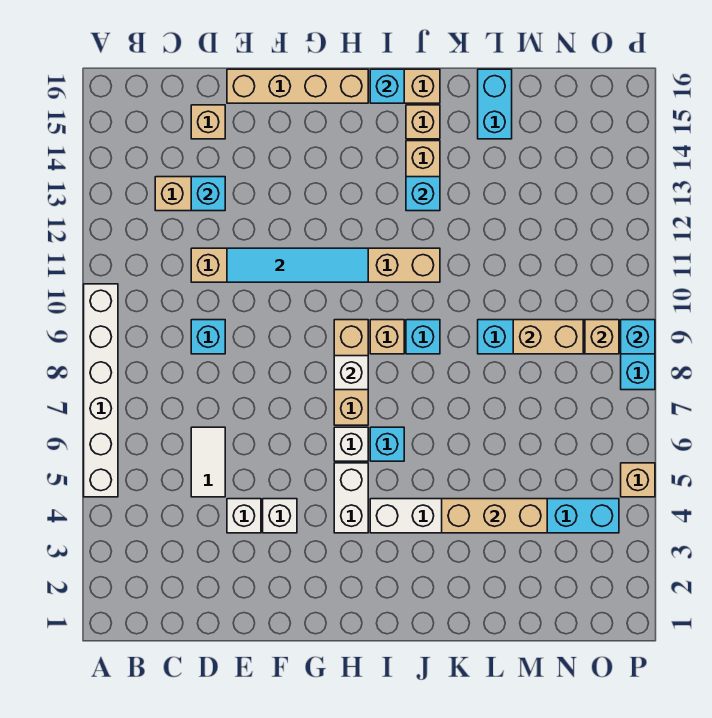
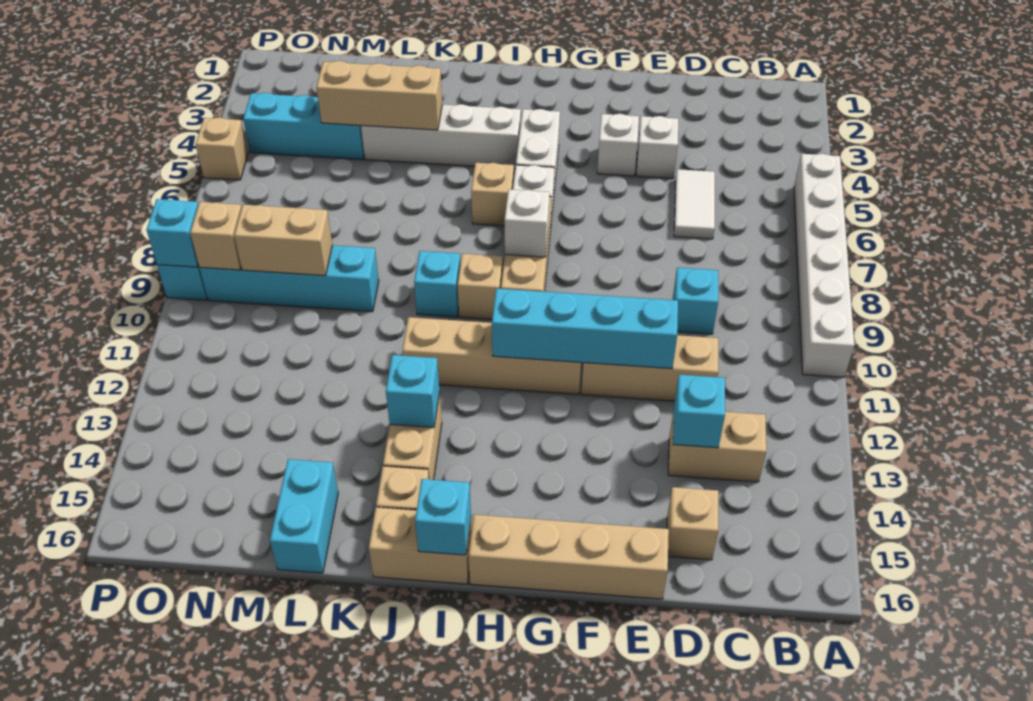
cyan 1x4 tile [227,248,368,282] -> cyan 1x4 brick [492,289,678,369]
cyan 1x1 brick [370,427,404,461] -> tan 1x1 brick [471,163,514,226]

